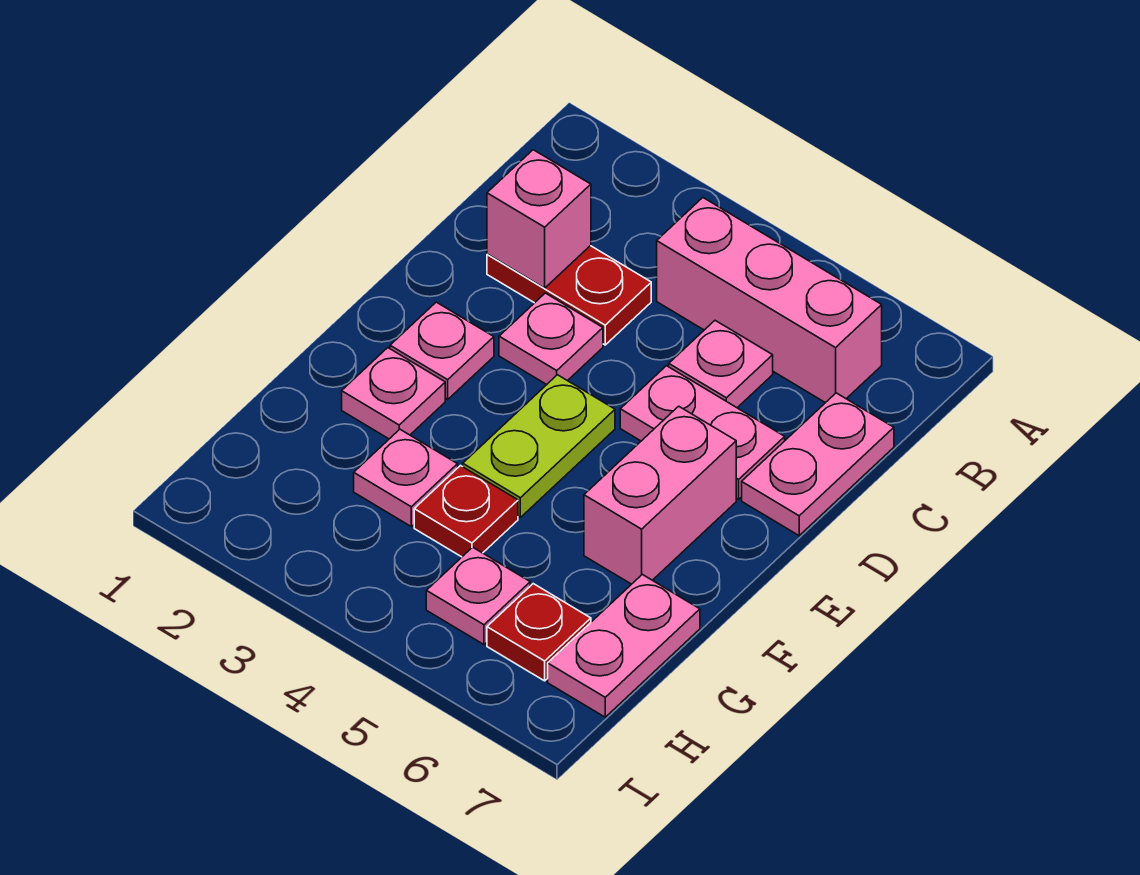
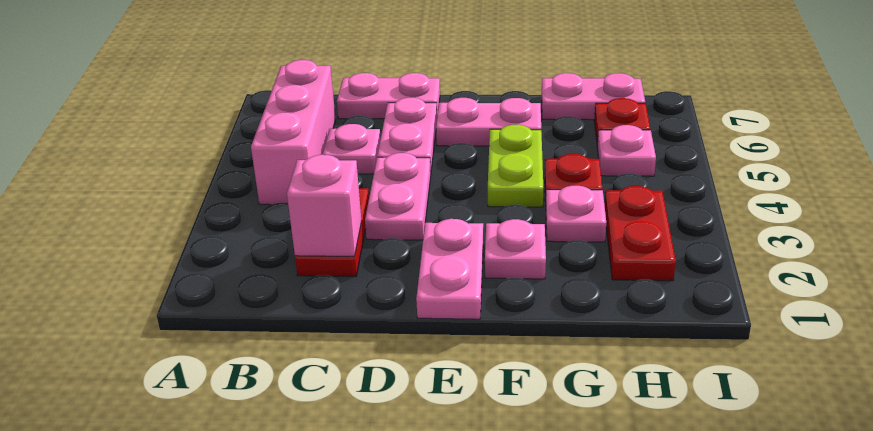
pink 1x1 plate [499,293,603,385] -> pink 1x2 plate [365,153,431,240]
pink 1x1 plate [390,302,494,399] -> pink 1x2 plate [416,219,483,319]
lime 1x2 plate [463,375,615,517] -> lime 1x2 plate turned to [488,125,543,207]
pink 1x2 brick [584,406,736,584] -> pink 1x2 plate [436,98,541,146]
none -> red 1x2 plate [605,186,676,281]

